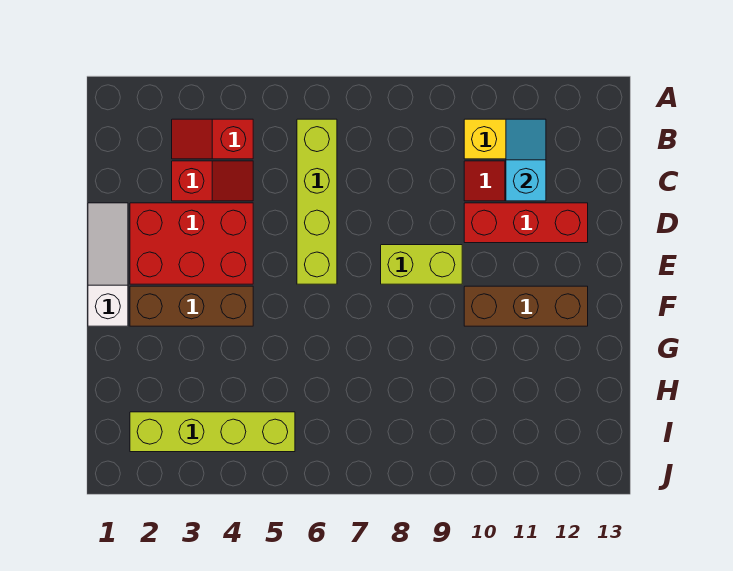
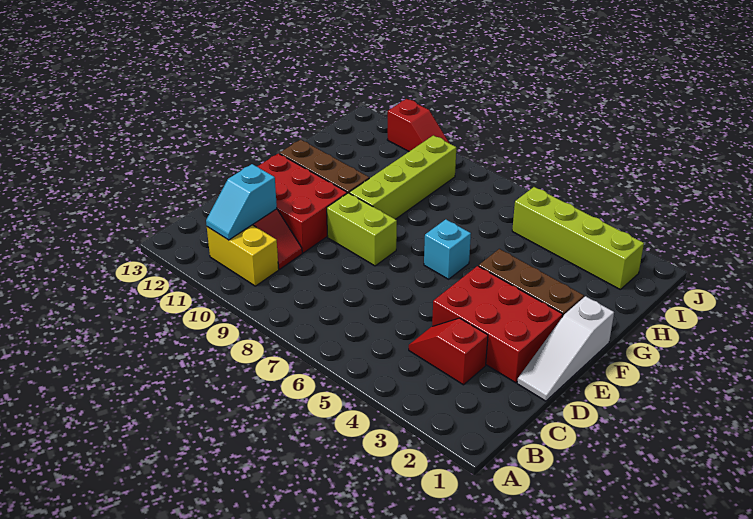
red 1x2 slope [172,119,253,159] -> red 1x2 slope moved to [387,99,449,152]
lime 1x4 brick [297,119,337,284] -> lime 1x4 brick moved to [349,135,456,219]
red 1x3 brick [464,203,588,243] -> red 2x3 brick [257,153,347,253]
none -> cyan 1x1 brick [424,219,471,279]

